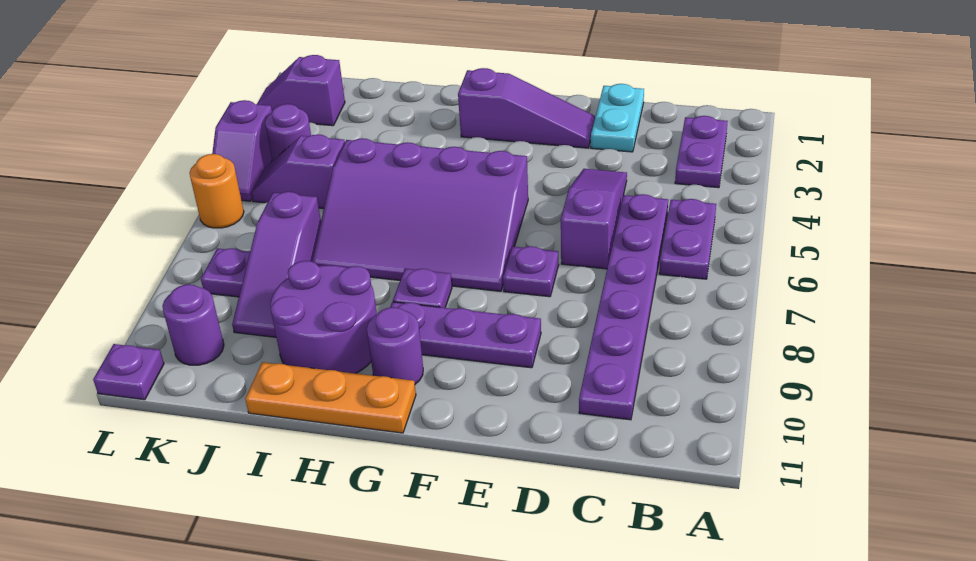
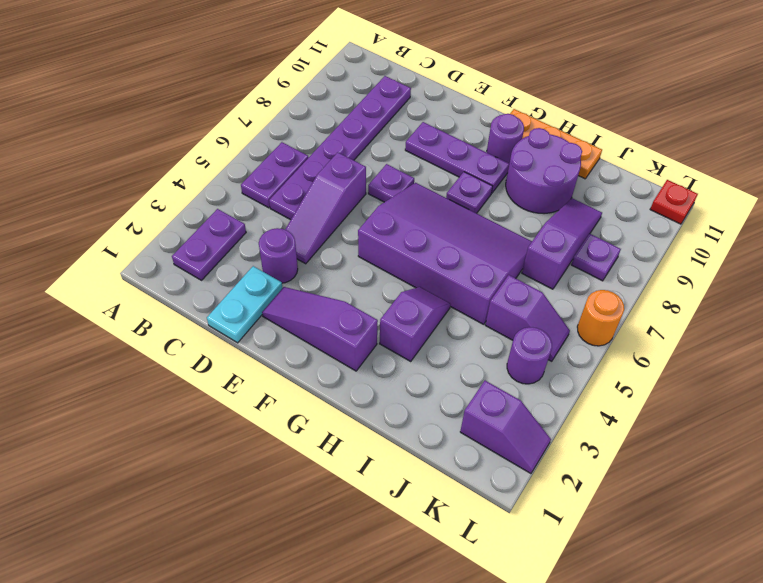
purple 1x1 round brick [162,284,224,365] -> purple 1x1 round brick moved to [259,228,298,283]
purple 1x2 slope [212,100,272,201] -> purple 1x2 slope moved to [380,287,450,361]
purple 1x1 plate [93,344,164,400] -> red 1x1 plate [650,180,698,224]

